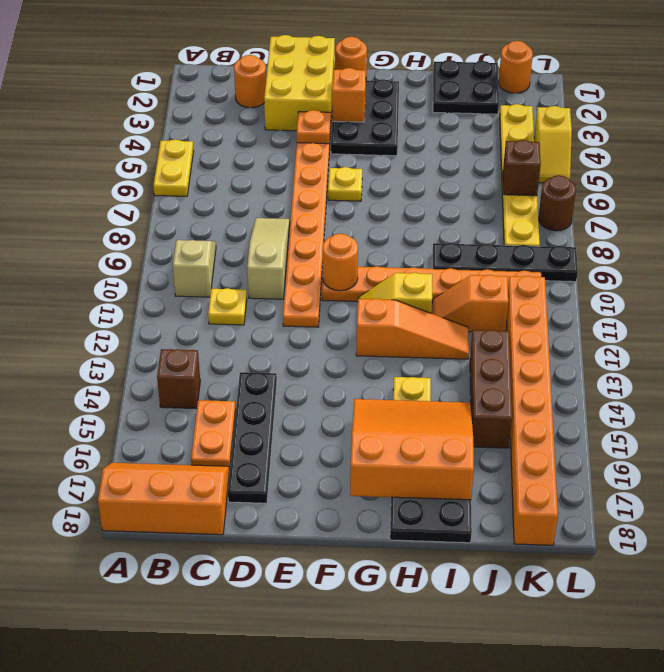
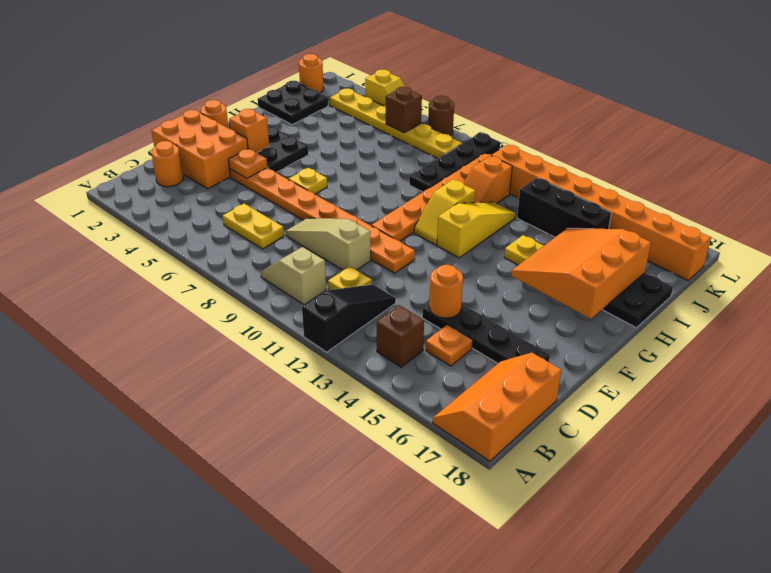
yellow 1x2 plate [153,139,194,196] -> yellow 1x2 plate moved to [223,204,284,249]
none -> black 1x3 slope [302,284,396,352]
orange 1x2 plate [191,400,236,470] -> orange 1x1 plate [426,325,473,366]
yellow 2x3 brick [264,35,335,131] -> orange 2x3 brick [151,110,248,189]
orange 1x1 round brick [323,233,358,291] -> orange 1x1 round brick moved to [429,265,463,318]
orange 1x3 slope [356,299,469,359] -> yellow 1x3 slope [437,202,516,258]
brown 1x3 brick [470,330,512,448] -> black 1x3 brick [517,178,611,237]

